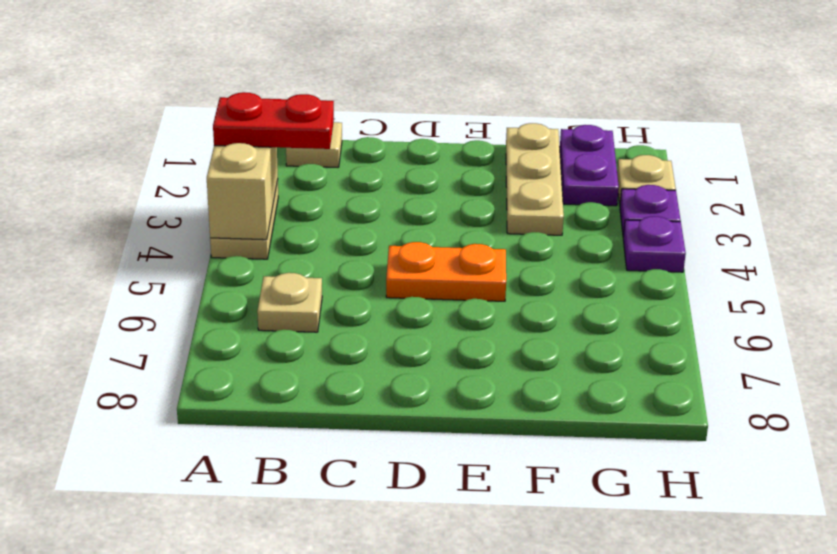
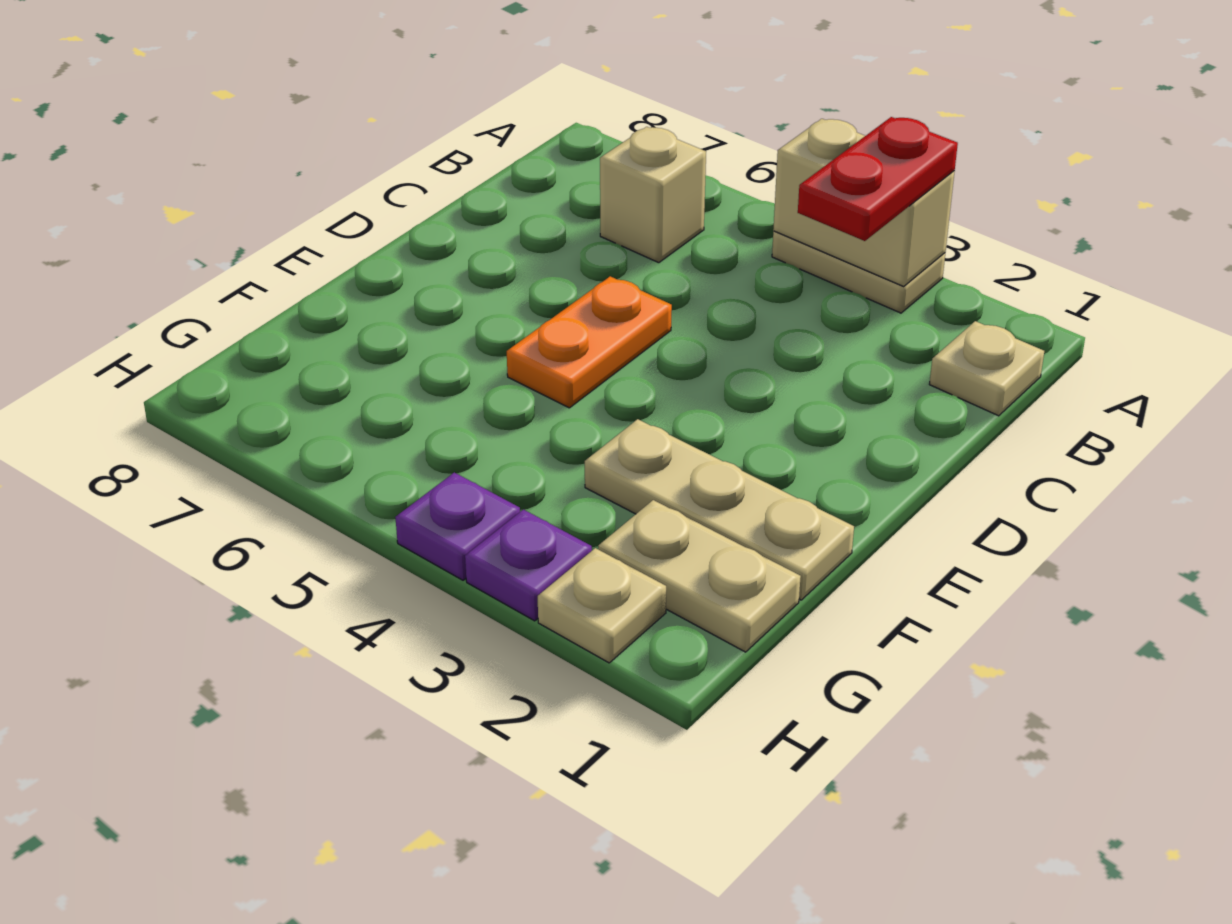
tan 1x1 plate [257,273,322,332] -> tan 1x1 brick [600,127,706,263]
purple 1x2 plate [559,125,619,206] -> tan 1x2 plate [598,500,801,652]

